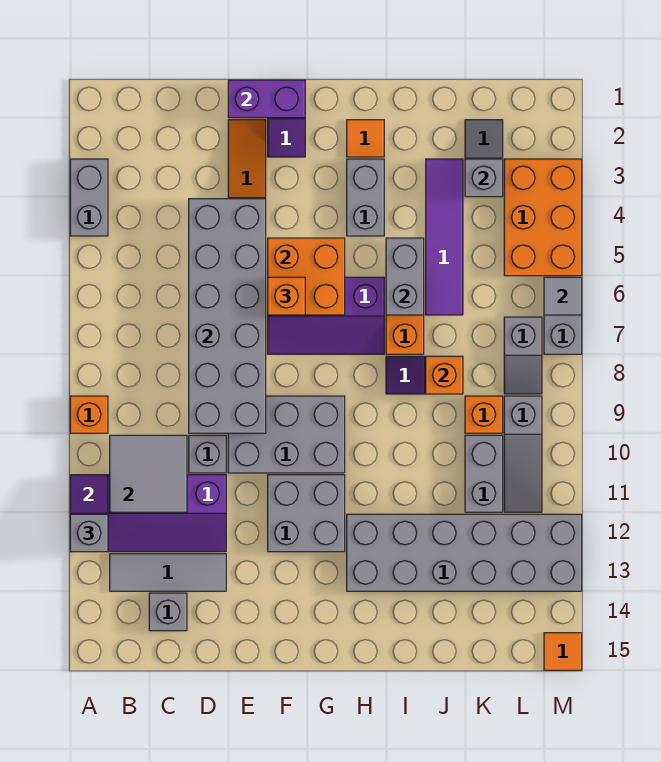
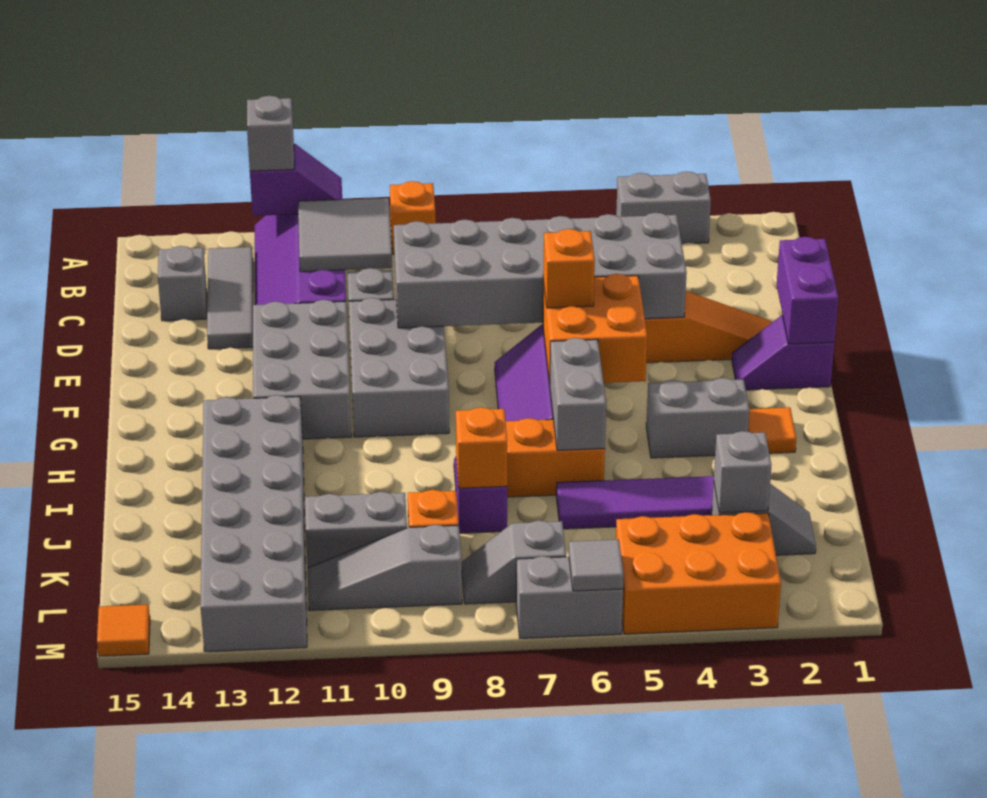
grey 2x2 brick [268,475,345,552] -> grey 2x3 brick [253,300,352,439]
grey 1x2 brick [386,238,424,315] -> grey 1x2 brick turned to [550,338,606,450]

